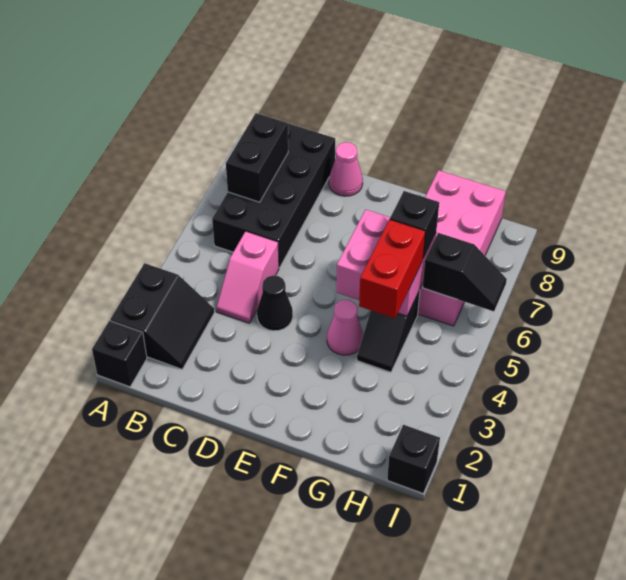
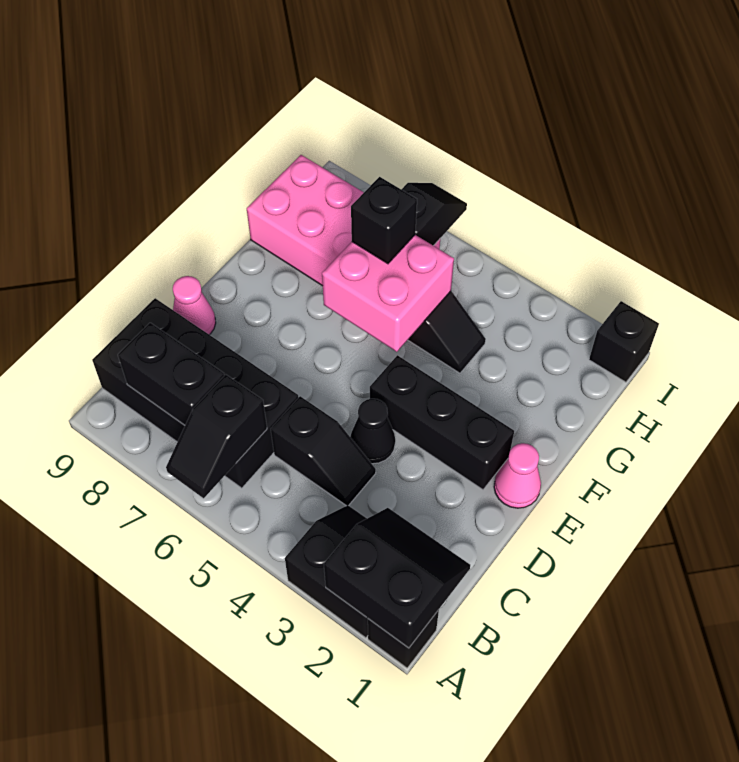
none -> black 2x2 slope [324,508,470,648]
none -> black 1x2 slope [166,374,267,498]
pink 1x2 slope [216,231,279,323] -> black 1x2 slope [271,396,376,506]
none -> black 1x3 brick [370,355,514,490]
pink 1x1 cone [327,300,363,355] -> pink 1x1 cone moved to [494,443,541,508]
red 1x2 brick [359,219,425,318] -> none

